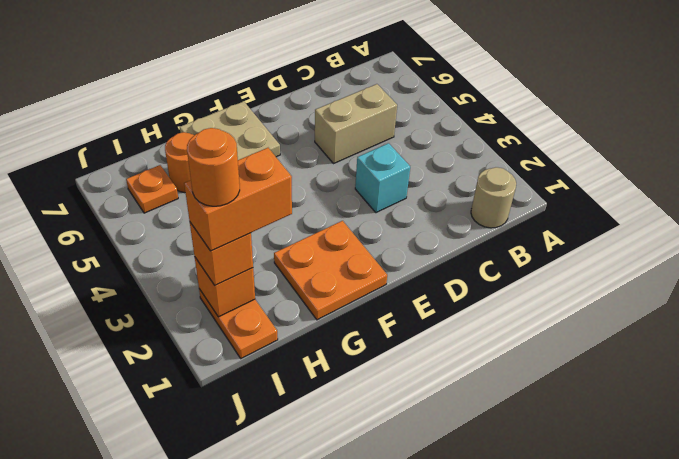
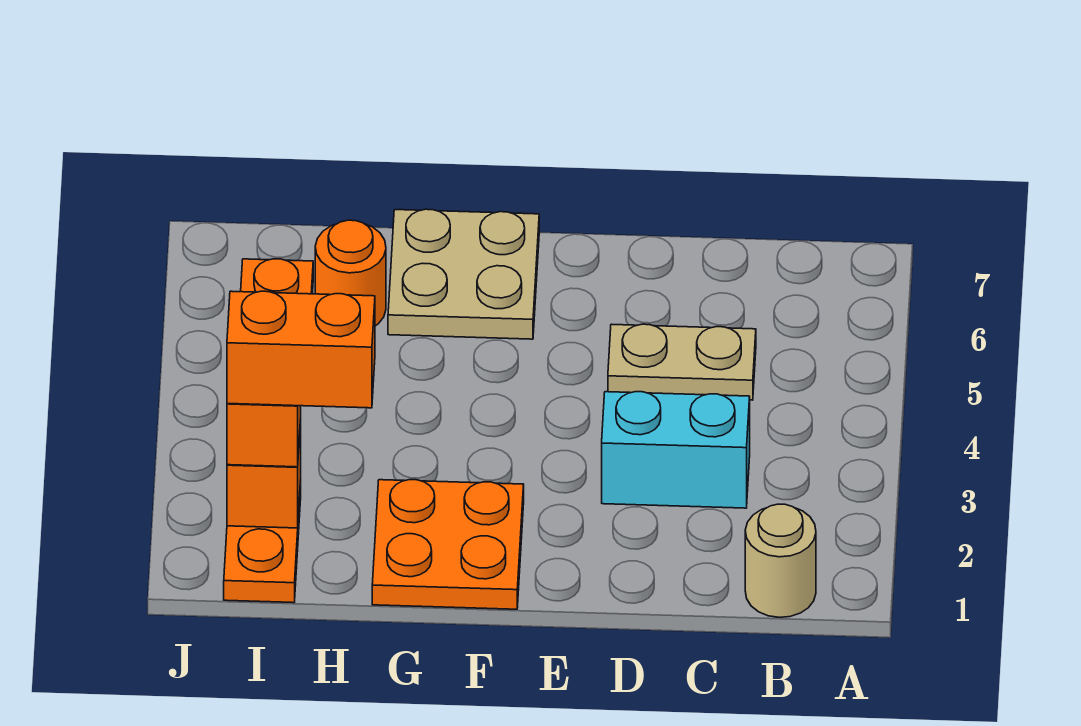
tan 1x2 brick [315,84,397,163] -> tan 1x2 plate [608,324,756,400]
cyan 1x1 brick [355,143,410,213] -> cyan 1x2 brick [602,392,750,508]
orange 1x1 round brick [187,128,240,206] -> none

